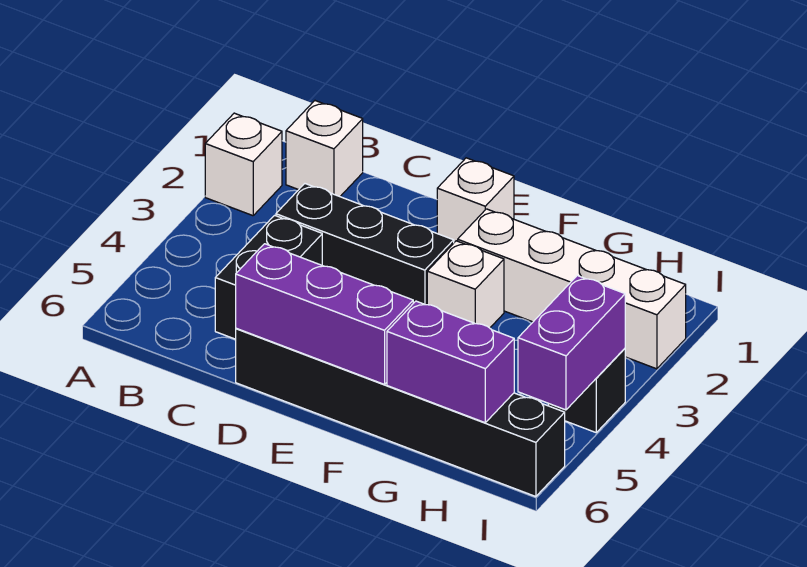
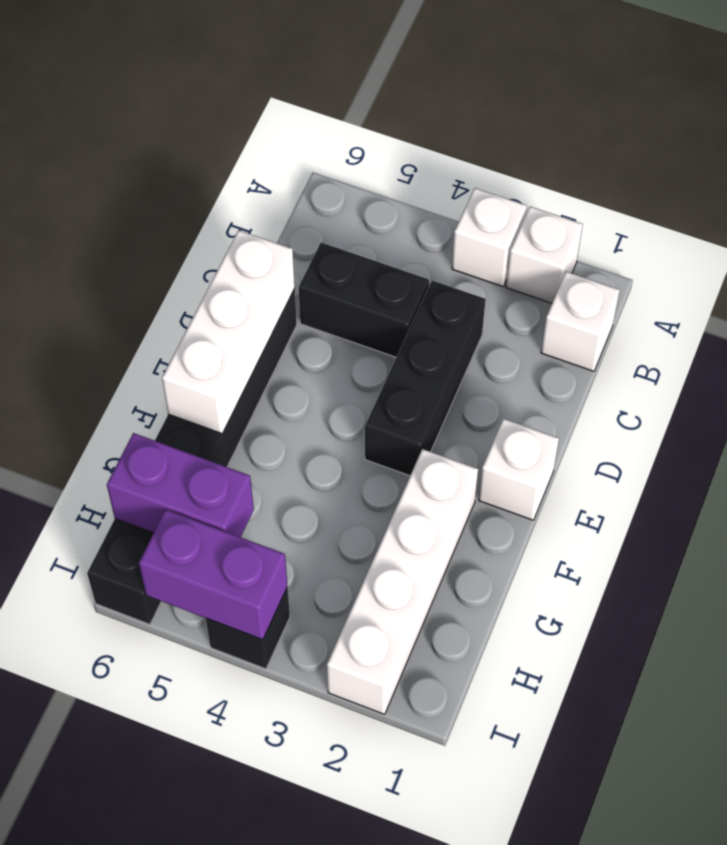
purple 1x3 brick [236,244,413,384] -> white 1x3 brick [162,230,295,434]
white 1x1 brick [427,241,504,328] -> white 1x1 brick moved to [452,188,527,287]
purple 1x2 brick [387,301,514,423] -> purple 1x2 brick turned to [107,433,254,537]

